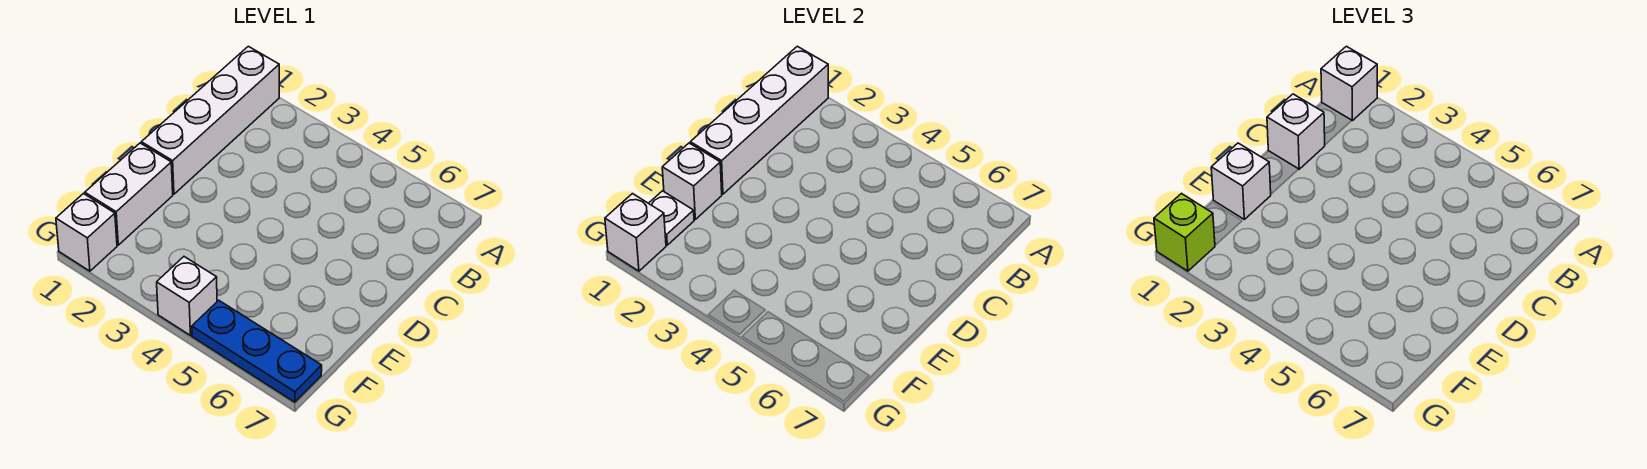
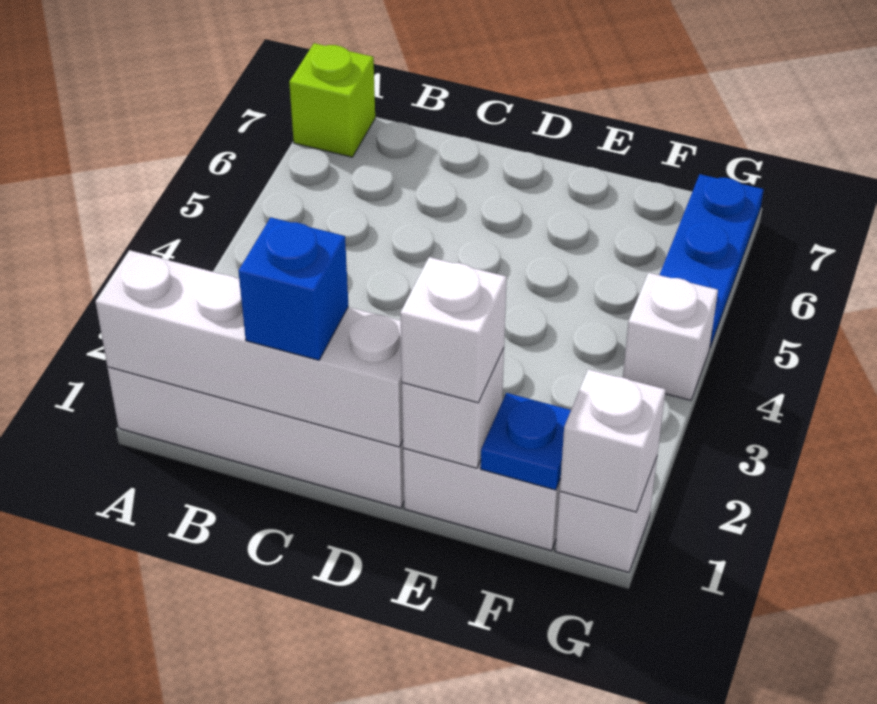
white 1x1 brick [1321,46,1377,121] -> none
white 1x1 brick [1267,94,1325,169] -> blue 1x1 brick [238,217,348,360]
white 1x1 plate [649,191,694,245] -> blue 1x1 plate [481,393,571,490]
lime 1x1 brick [1154,194,1215,271] -> lime 1x1 brick moved to [289,43,375,157]

